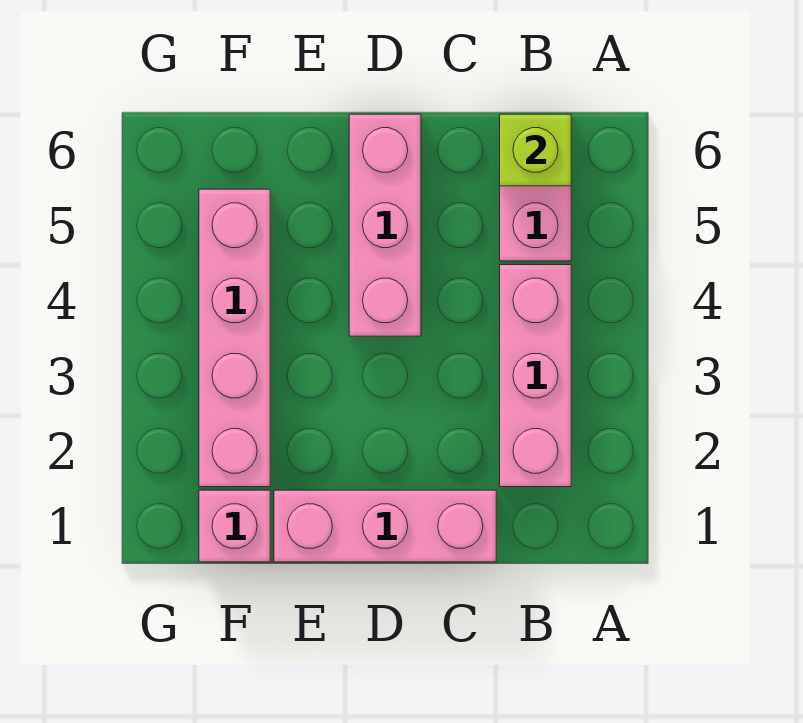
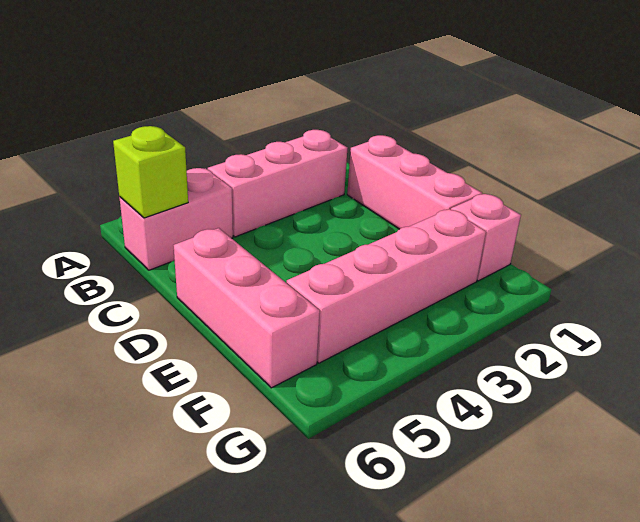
pink 1x3 brick [349,114,421,336] -> pink 1x3 brick turned to [174,228,320,388]

